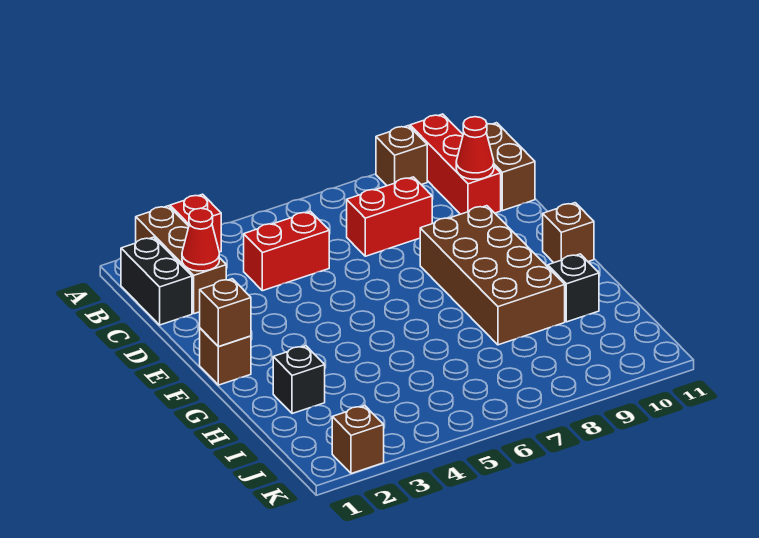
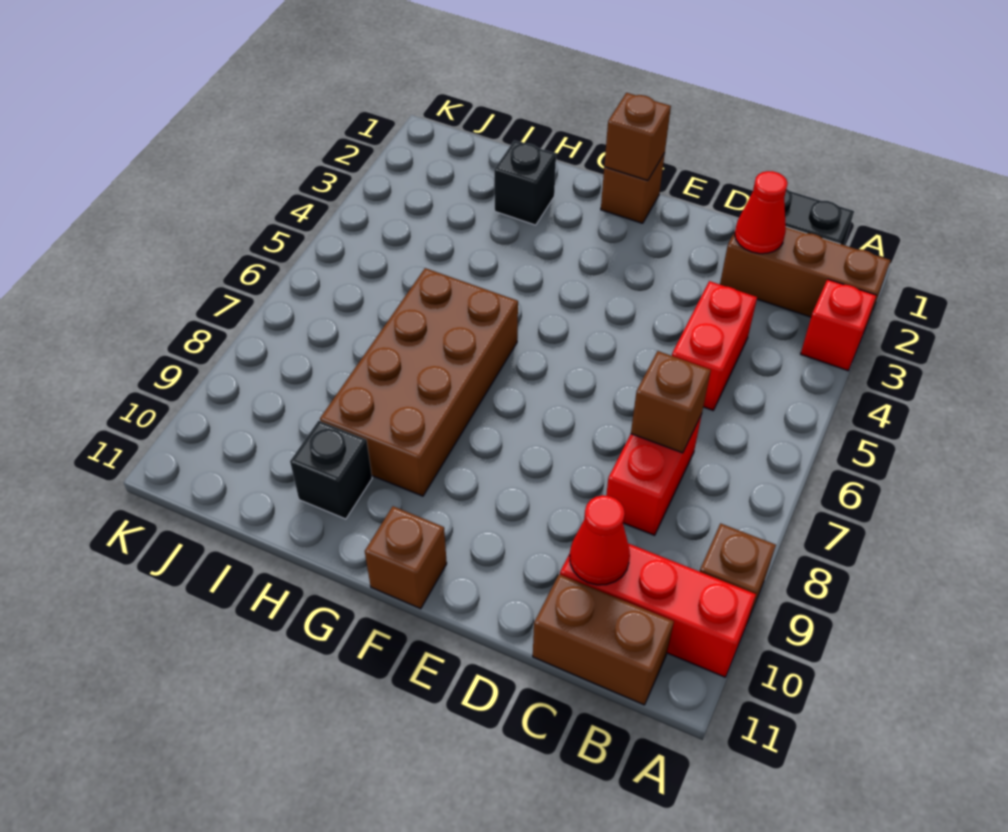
brown 2x4 brick [420,206,565,345] -> brown 2x4 brick turned to [320,268,518,496]
brown 1x1 brick [332,406,384,474] -> brown 1x1 brick moved to [631,351,711,453]

